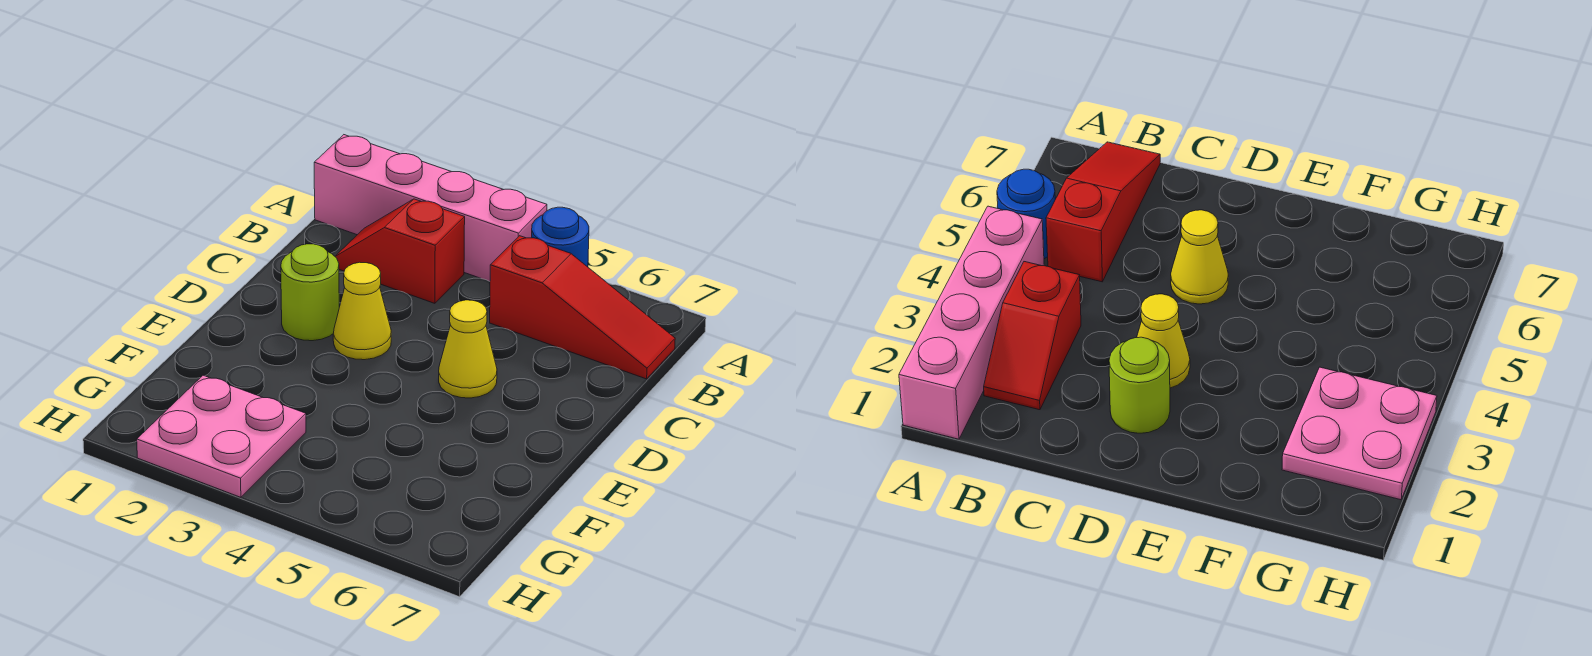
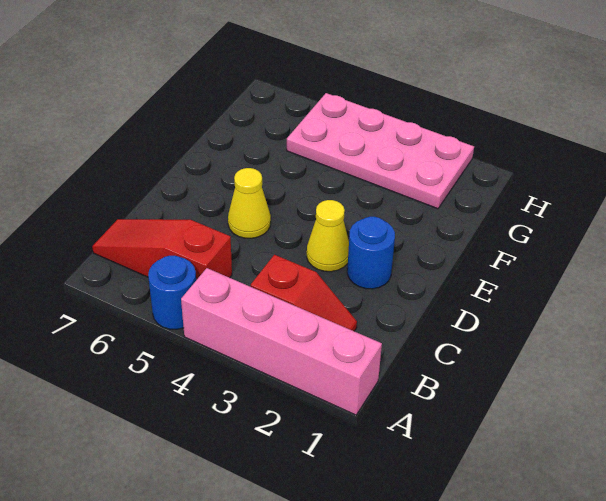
lime 1x1 round brick [281,244,339,341] -> blue 1x1 round brick [347,217,395,289]
pink 2x2 plate [137,375,306,497] -> pink 2x4 plate [287,93,474,209]

